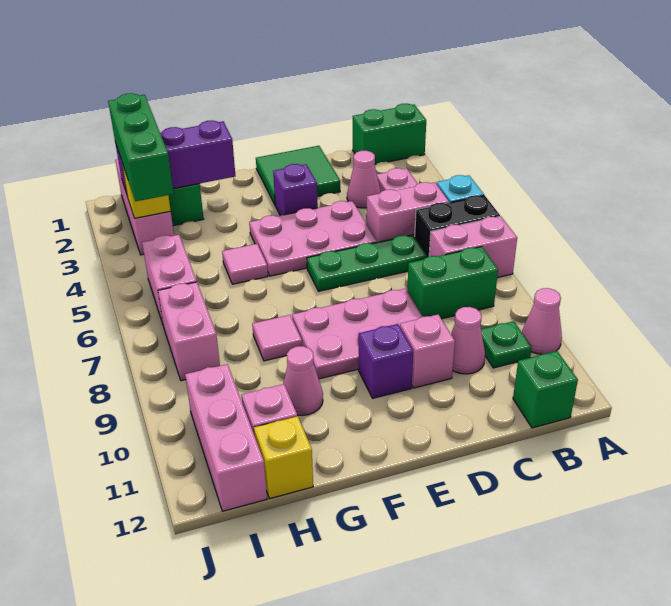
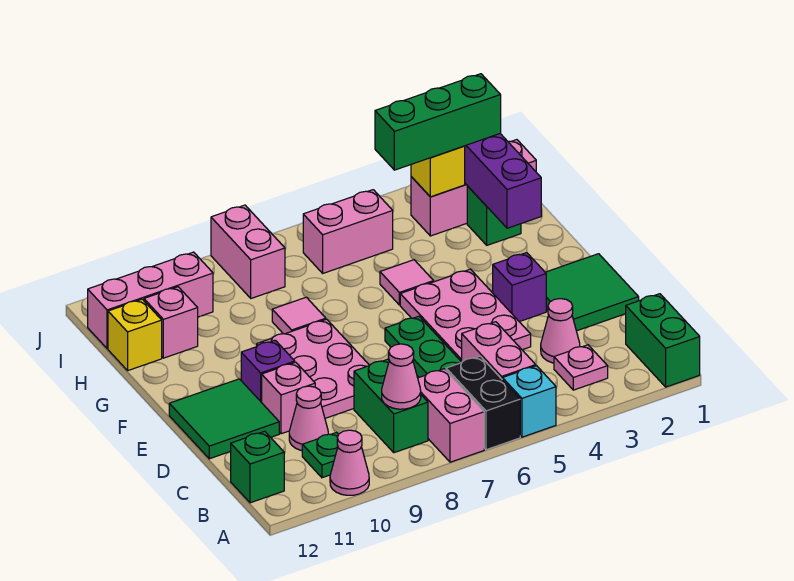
none -> green 2x2 tile [169,379,279,459]
pink 1x1 cone [283,346,323,416] -> pink 1x1 cone moved to [382,344,421,409]
pink 1x2 brick [158,282,220,381] -> pink 1x2 brick turned to [211,205,285,298]

